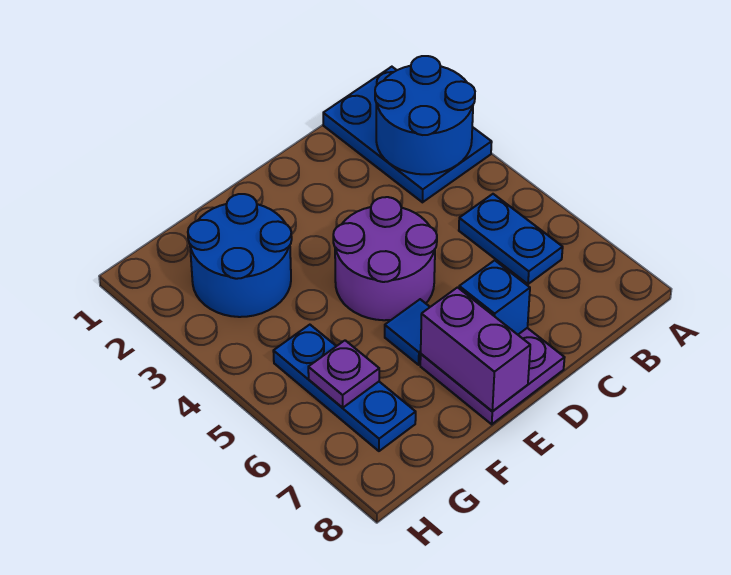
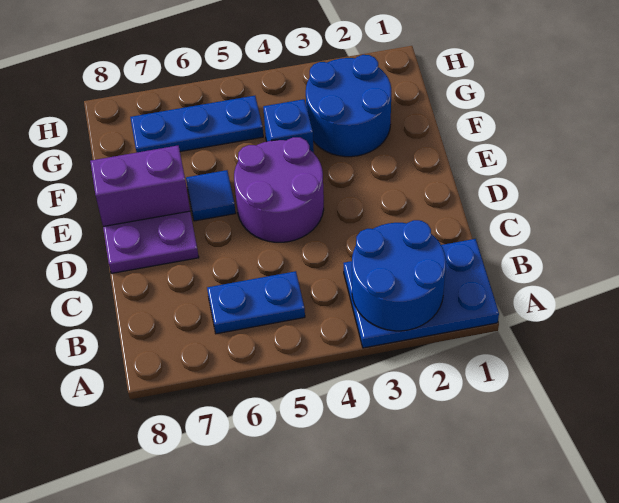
blue 1x1 brick [459,260,530,335] -> blue 1x1 brick moved to [263,99,314,153]
purple 1x1 plate [308,340,379,408] -> none

